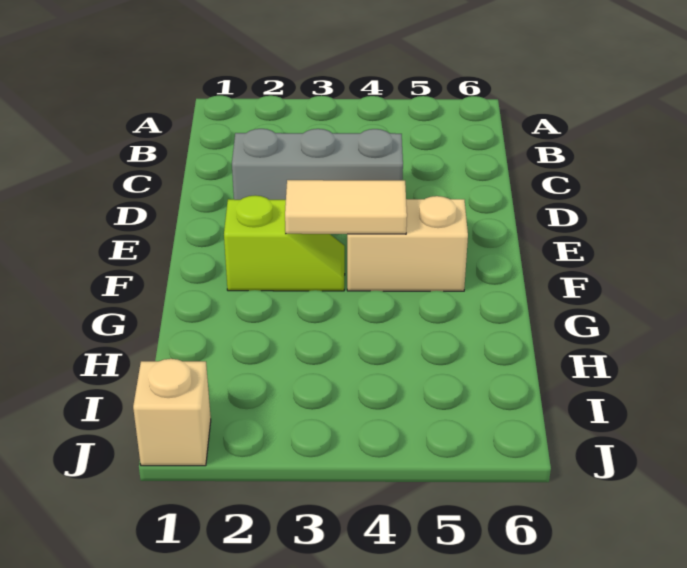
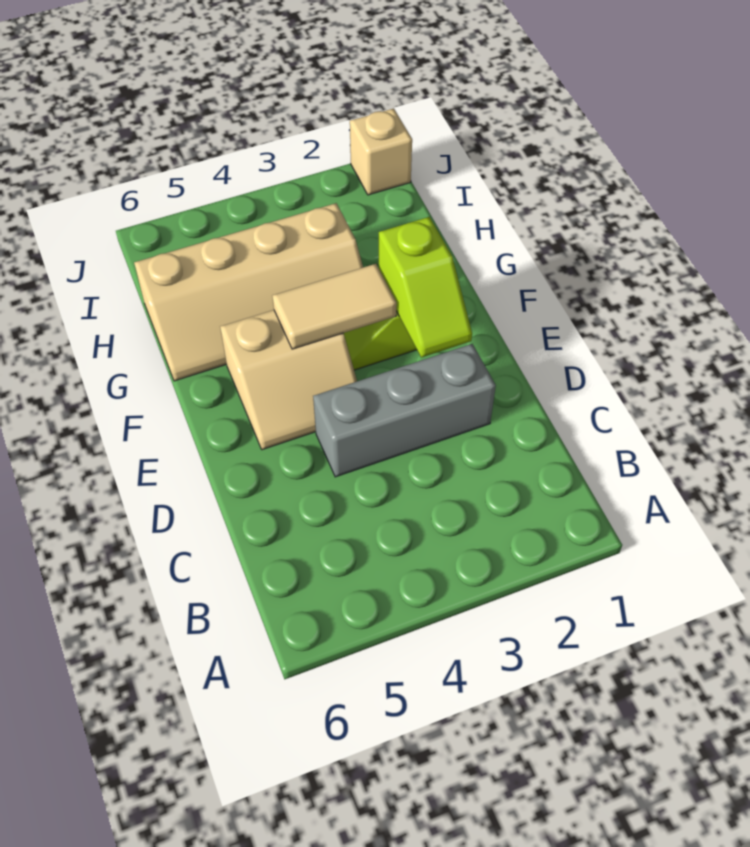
none -> lime 1x2 slope [379,217,472,358]
none -> tan 2x4 slope [134,203,363,381]

